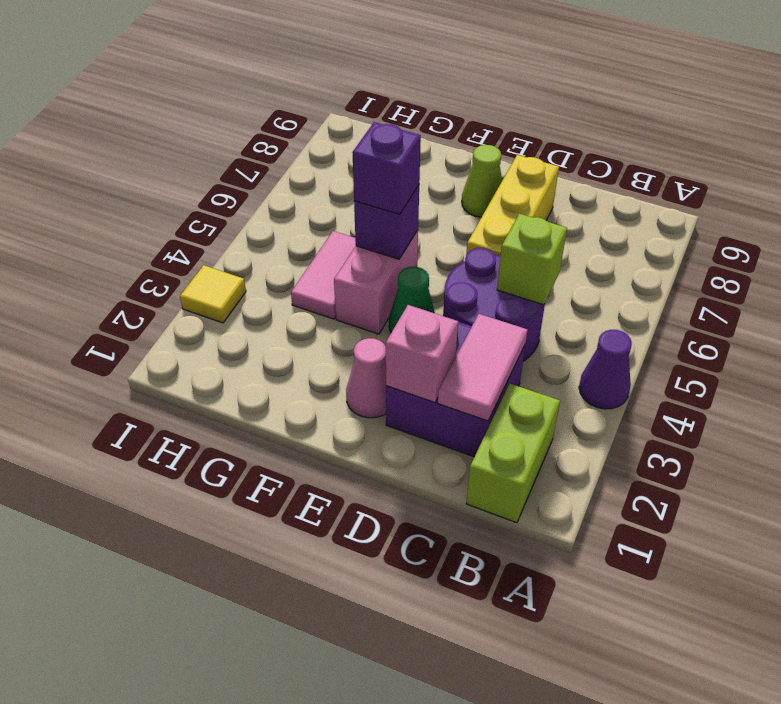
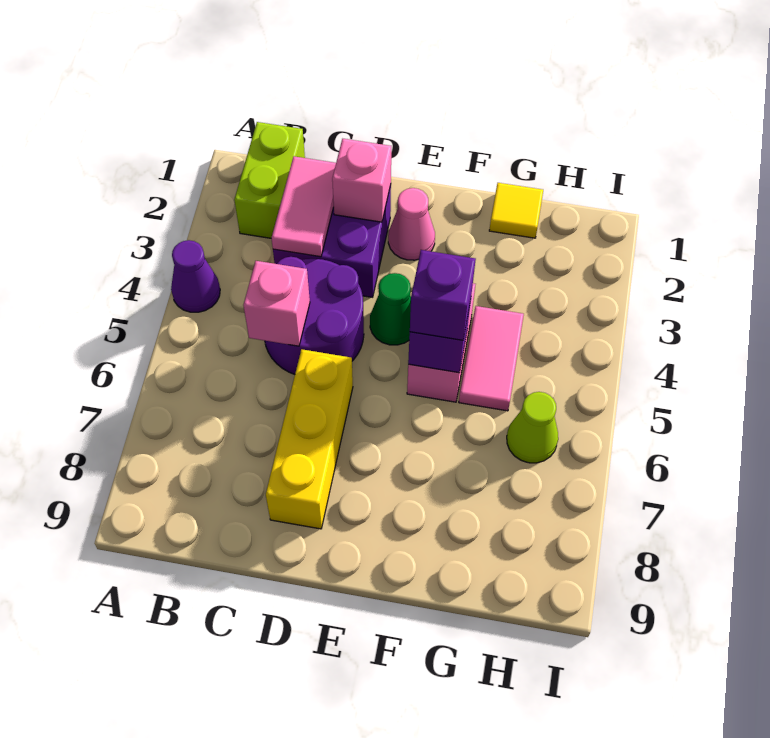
lime 1x1 brick [497,214,567,305] -> pink 1x1 brick [243,261,310,346]
lime 1x1 cone [462,145,502,217] -> lime 1x1 cone moved to [507,392,558,463]
yellow 1x1 tile [180,265,246,323] -> yellow 1x1 tile moved to [489,183,543,238]

